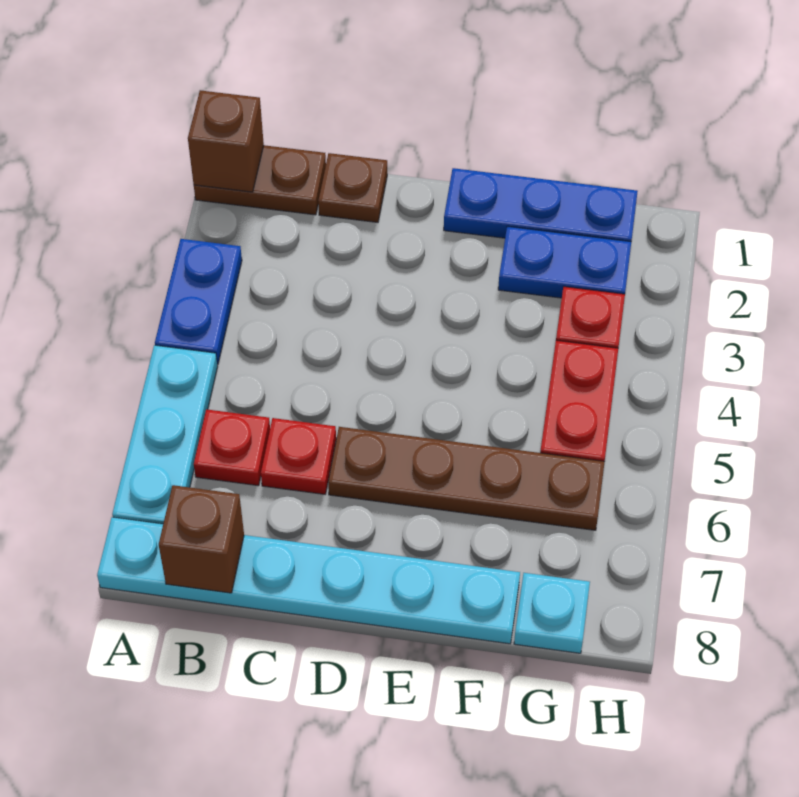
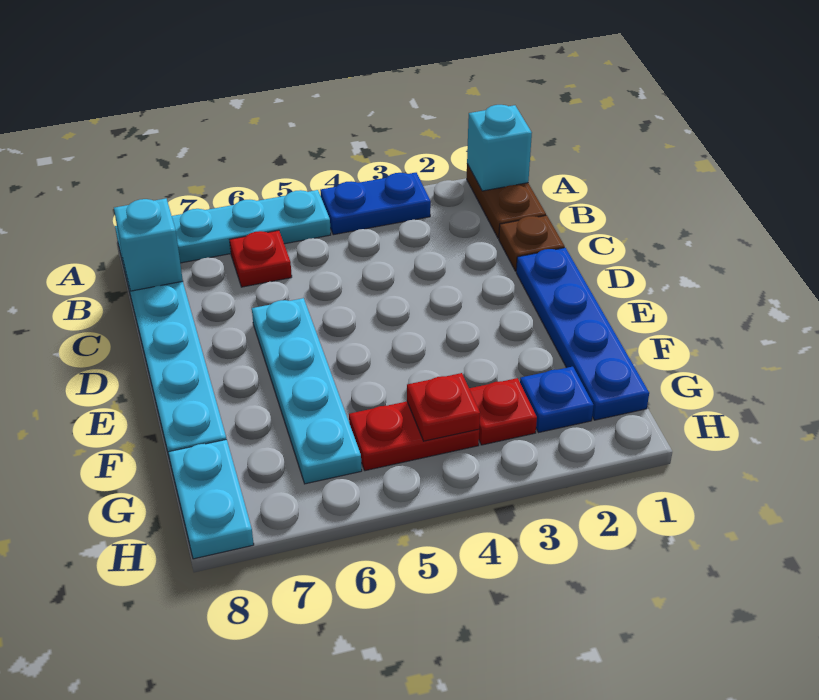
brown 1x1 brick [188,90,264,192] -> cyan 1x1 brick [467,105,532,191]
brown 1x1 brick [159,485,244,593] -> cyan 1x1 brick [114,198,183,291]
red 1x1 plate [261,418,336,494] -> red 1x1 plate moved to [407,373,480,441]
brown 1x4 plate [328,427,605,530] -> cyan 1x4 plate [252,298,362,484]
blue 1x3 plate [444,168,638,242] -> blue 1x4 plate [516,248,649,420]
blue 1x2 plate [498,226,631,298] -> blue 1x1 plate [520,367,594,433]
cyan 1x1 plate [514,573,590,653] -> cyan 1x2 plate [169,439,254,559]

